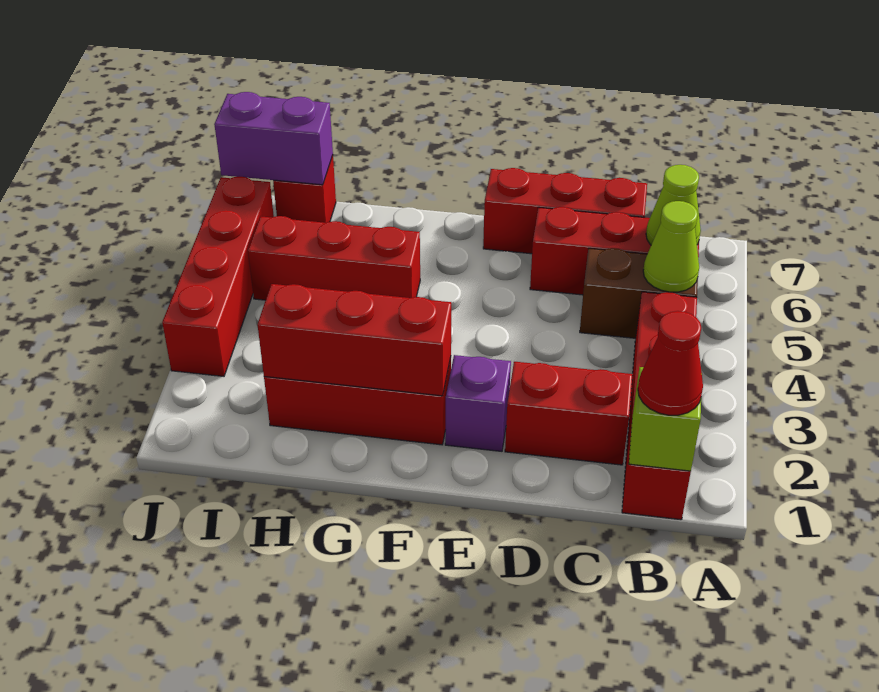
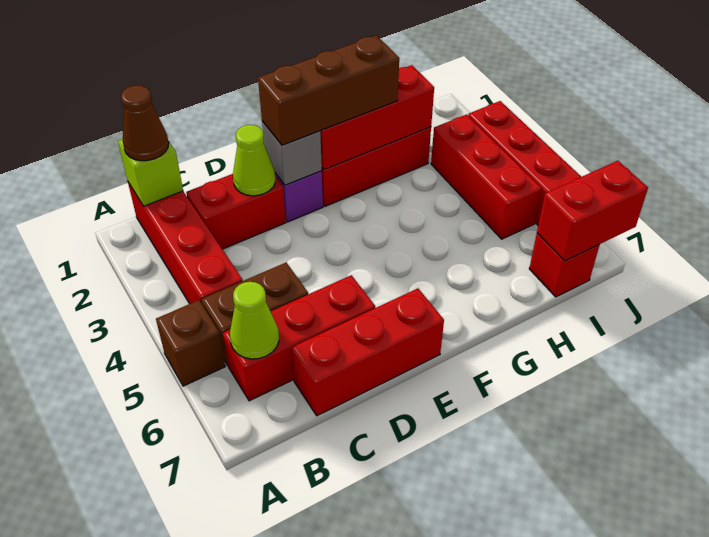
none -> brown 1x1 brick [156,300,225,386]
red 1x1 cone [638,311,703,415] -> brown 1x1 cone [121,85,169,161]
lime 1x1 cone [643,201,699,292] -> lime 1x1 cone moved to [233,125,275,196]
none -> grey 1x1 brick [262,121,322,185]
none -> brown 1x3 brick [258,35,399,145]
red 1x3 brick [248,216,420,300] -> red 1x3 brick turned to [431,114,542,239]
purple 1x2 brick [214,92,333,185] -> red 1x2 brick [537,161,648,261]

